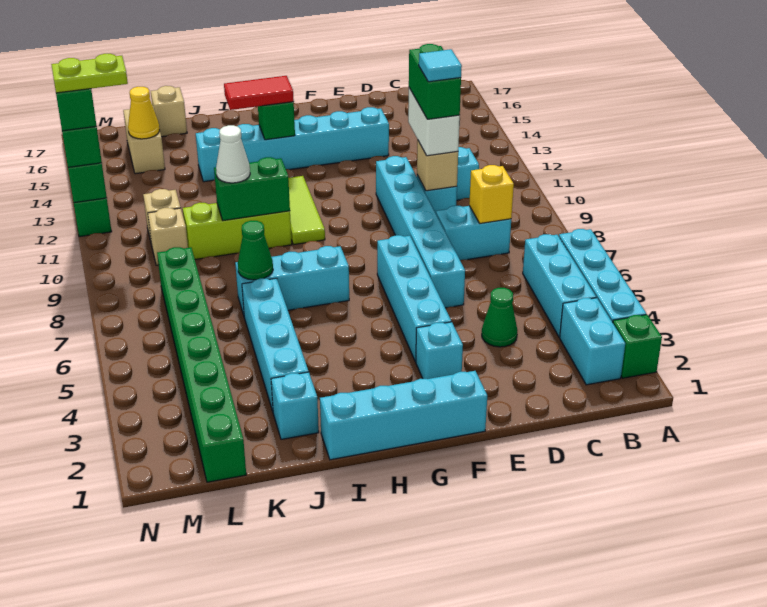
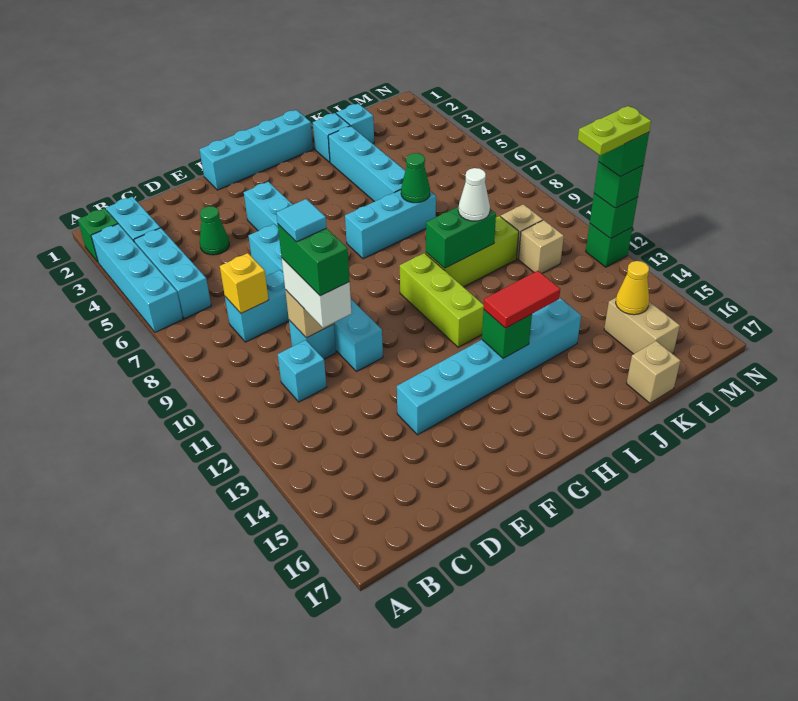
cyan 1x1 brick [416,322,463,379] -> cyan 1x1 brick moved to [336,104,374,144]
lime 1x3 tile [288,176,325,245] -> lime 1x3 brick [400,253,484,347]
green 1x8 brick [157,247,246,482] -> none

